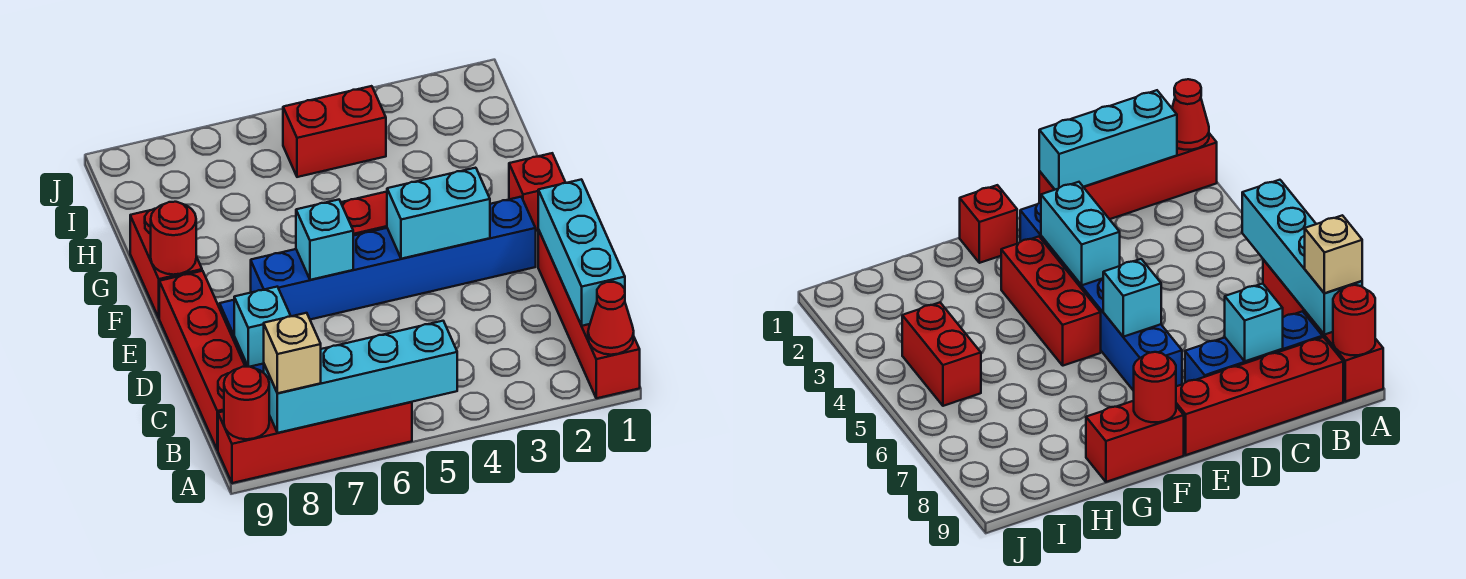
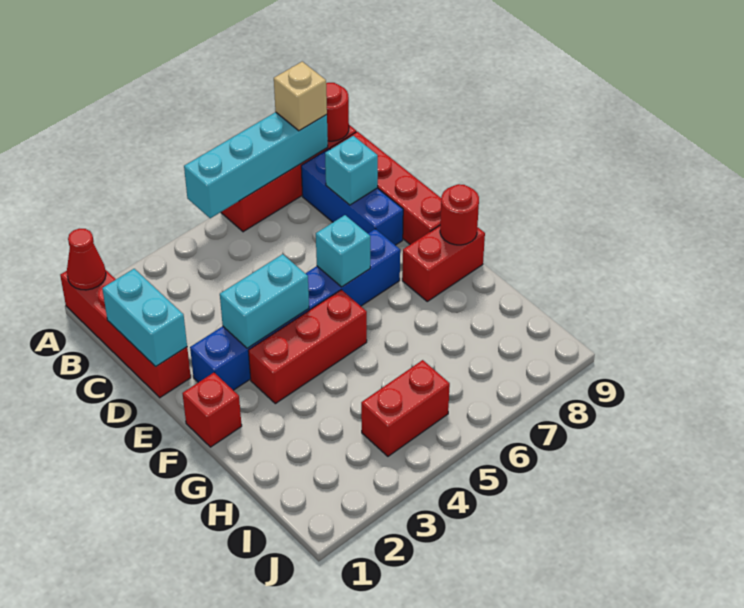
cyan 1x3 brick [538,179,625,326] -> cyan 1x2 brick [102,269,187,367]
red 1x2 brick [130,209,202,318] -> red 1x2 brick turned to [402,226,485,301]

